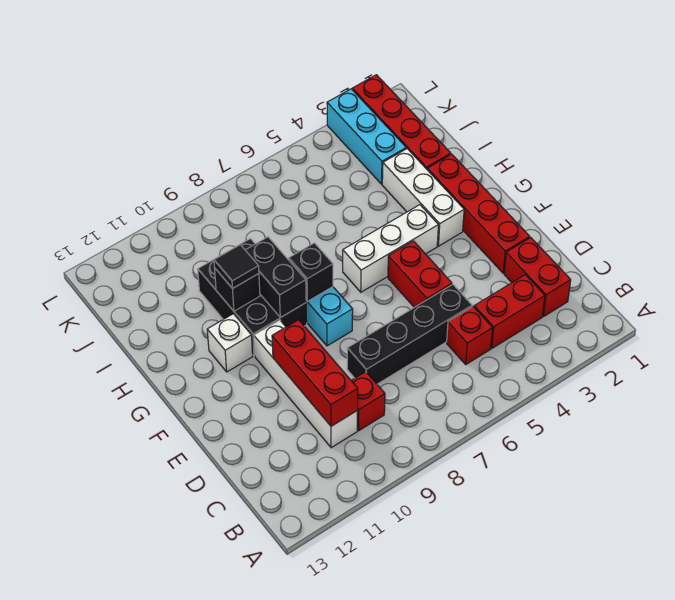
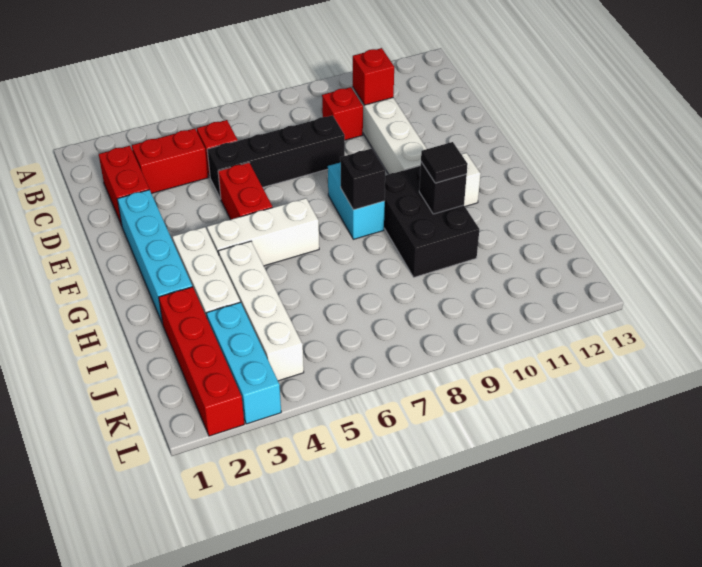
red 1x3 brick [272,320,358,426] -> red 1x1 brick [353,48,394,105]
red 1x4 brick [427,154,530,273] -> cyan 1x4 brick [117,190,192,324]
black 1x2 brick [245,237,306,318] -> none
none -> white 1x4 brick [218,241,304,381]

